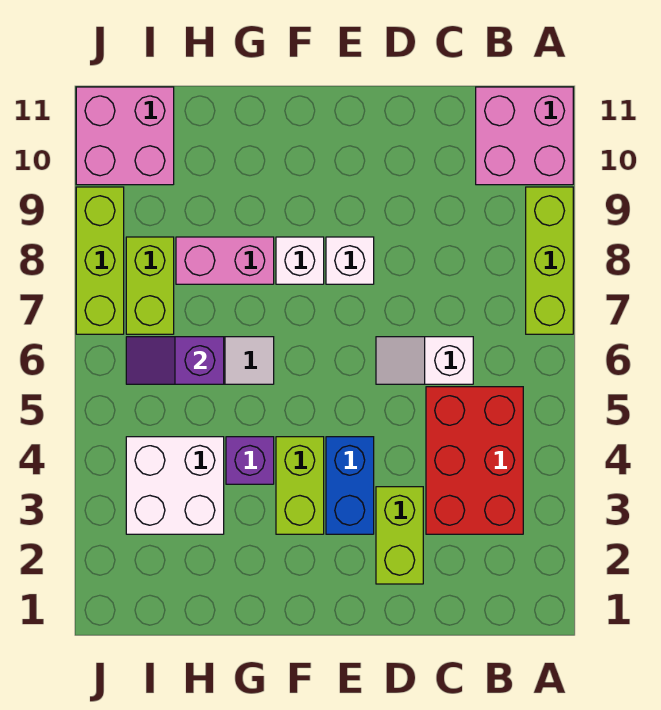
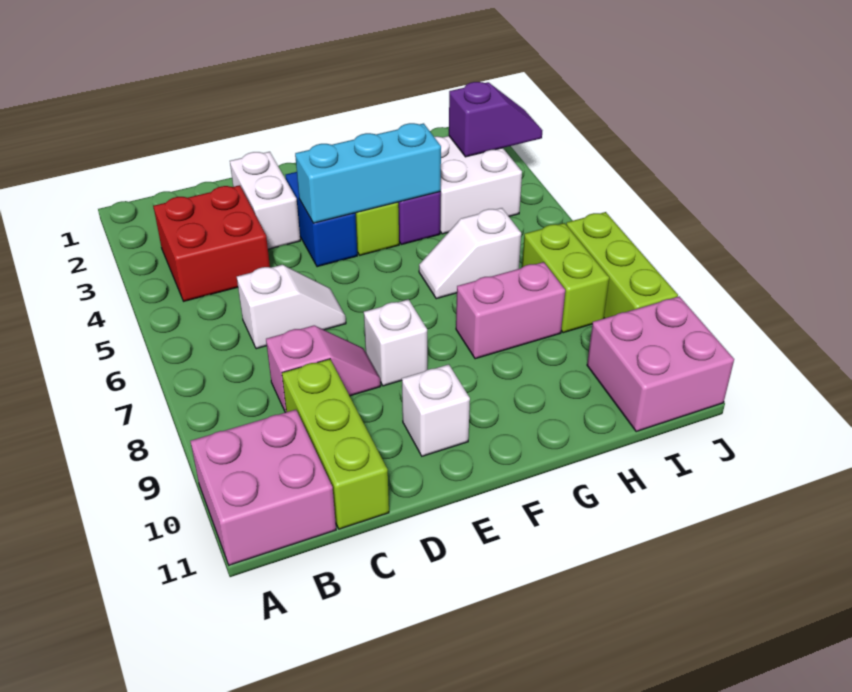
lime 1x3 brick [526,187,573,334] -> lime 1x3 brick moved to [282,359,389,529]
red 2x3 brick [426,387,523,534] -> red 2x2 brick [153,185,270,301]
none -> pink 1x2 slope [266,326,381,413]
lime 1x2 brick [376,487,423,584] -> white 1x2 brick [230,152,300,249]
none -> cyan 1x3 brick [295,123,441,223]
white 1x1 brick [276,237,324,284] -> white 1x1 brick moved to [402,364,470,456]
purple 1x2 slope [126,337,224,384] -> purple 1x2 slope moved to [449,82,542,157]

